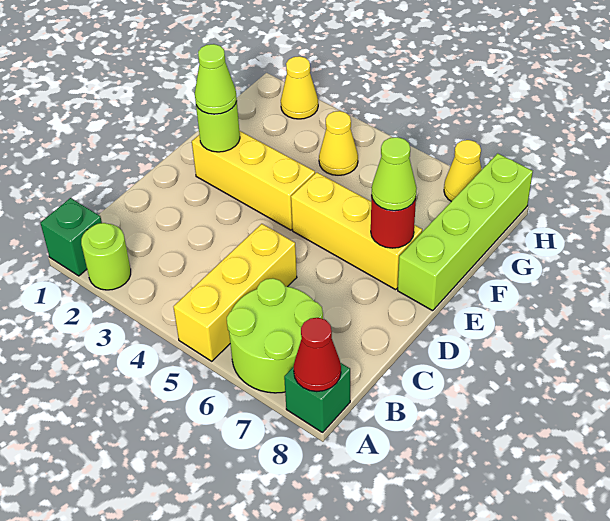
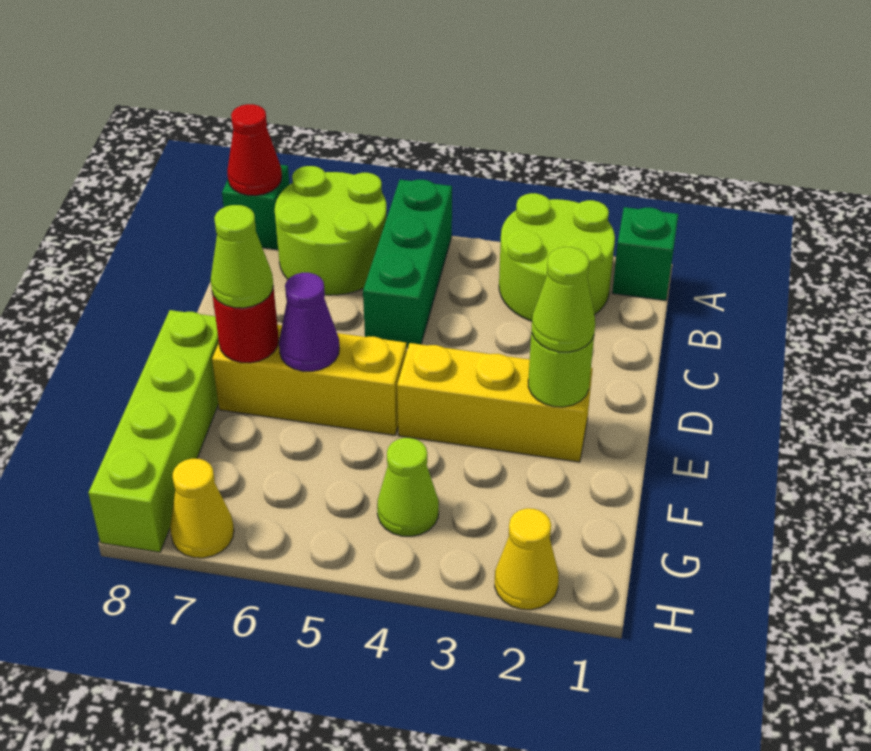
lime 1x1 round brick [81,223,131,290] -> lime 2x2 round brick [499,193,615,321]
yellow 1x3 brick [174,224,297,361] -> green 1x3 brick [363,180,452,348]
none -> purple 1x1 cone [279,273,339,371]
yellow 1x1 cone [319,111,358,175] -> lime 1x1 cone [377,438,439,536]

